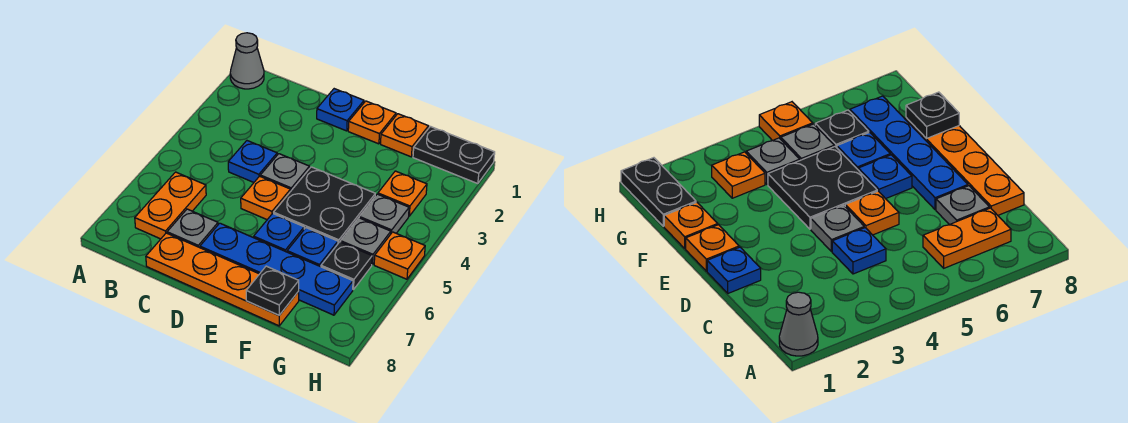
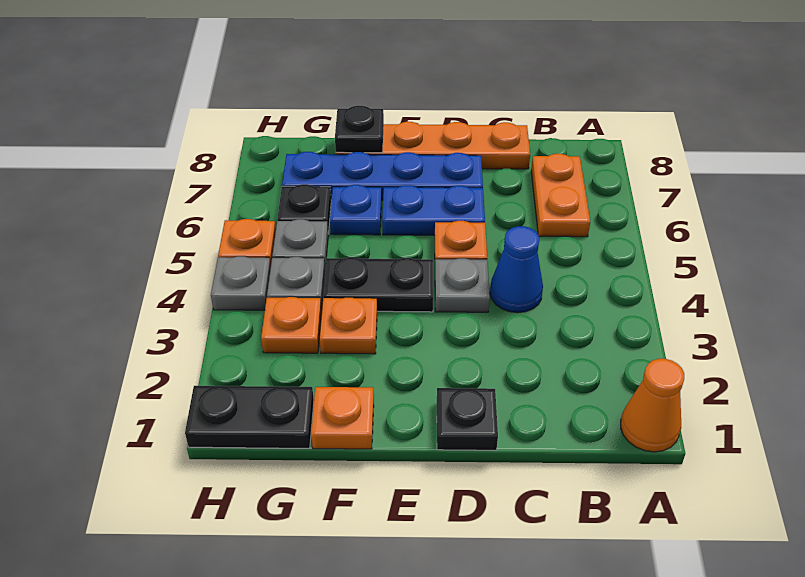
grey 1x1 cone [230,33,264,89] -> orange 1x1 cone [621,359,684,452]
blue 1x1 plate [228,141,277,182] -> blue 1x1 cone [490,226,543,313]
grey 1x1 plate [167,209,218,248] -> grey 1x1 plate moved to [211,256,271,310]
blue 1x1 plate [317,89,364,131] -> black 1x1 plate [437,388,498,450]
orange 1x1 plate [348,101,396,144] -> orange 1x1 plate moved to [320,298,377,354]
black 2x2 plate [274,167,375,243] -> black 1x2 plate [323,257,433,312]
blue 1x1 plate [254,214,304,252] -> blue 1x2 plate [382,185,485,235]

